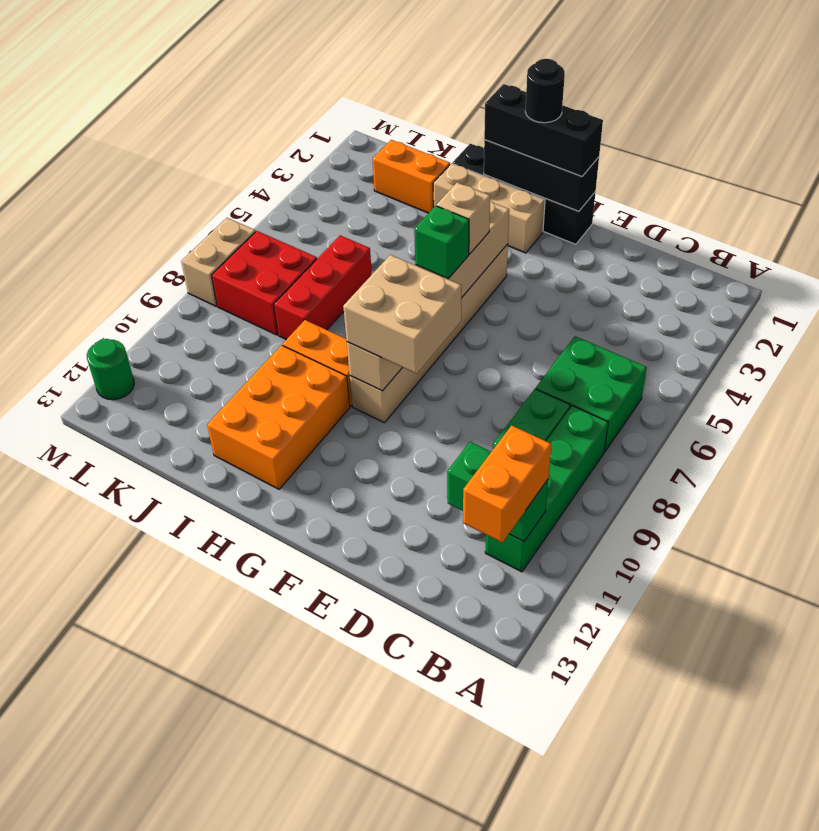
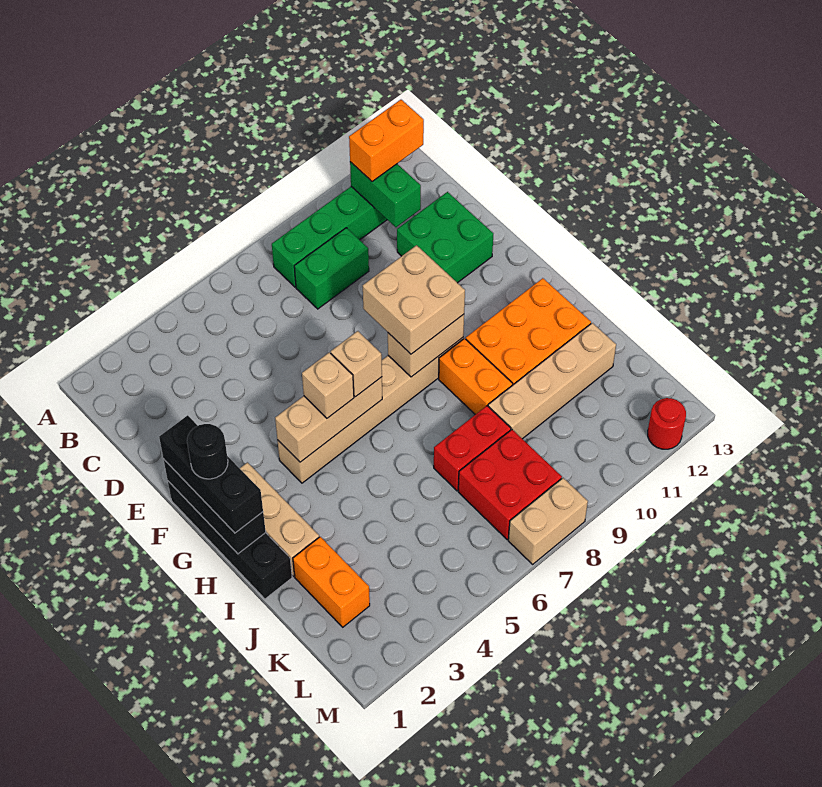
green 2x2 brick [536,336,647,452] -> green 2x2 brick moved to [397,192,493,283]
green 1x1 brick [414,206,469,279] -> tan 1x1 brick [331,331,382,397]
red 1x3 brick [274,235,372,340] -> red 1x2 brick [434,406,511,491]
none -> tan 1x4 brick [488,323,616,439]
green 1x1 round brick [87,339,134,400] -> red 1x1 round brick [648,398,686,449]

